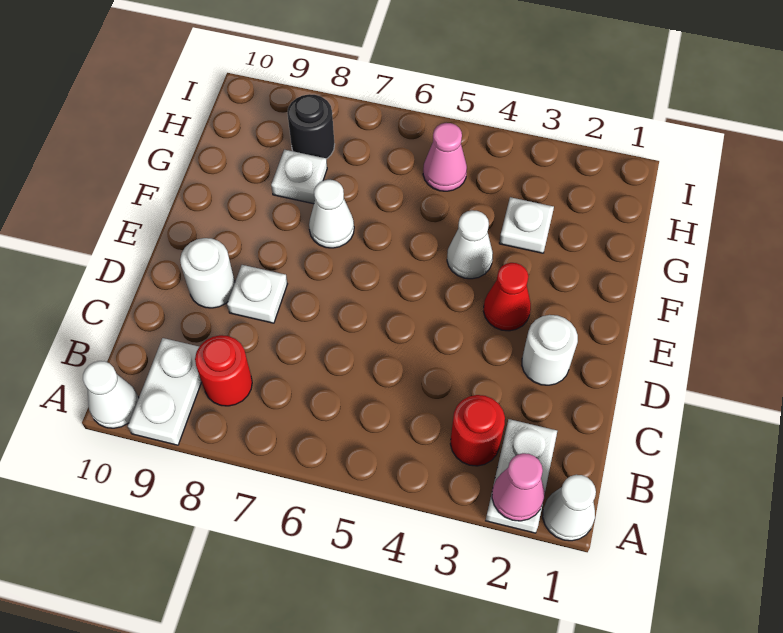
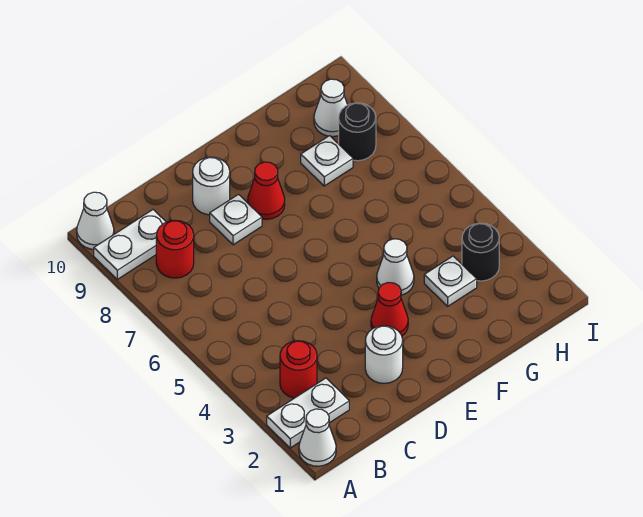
pink 1x1 cone [492,453,545,521] -> none
none -> red 1x1 cone [248,162,285,219]
white 1x1 cone [309,180,354,248] -> white 1x1 cone moved to [314,79,347,137]
none -> black 1x1 round brick [462,223,499,281]
pink 1x1 cone [423,123,467,191] -> none

